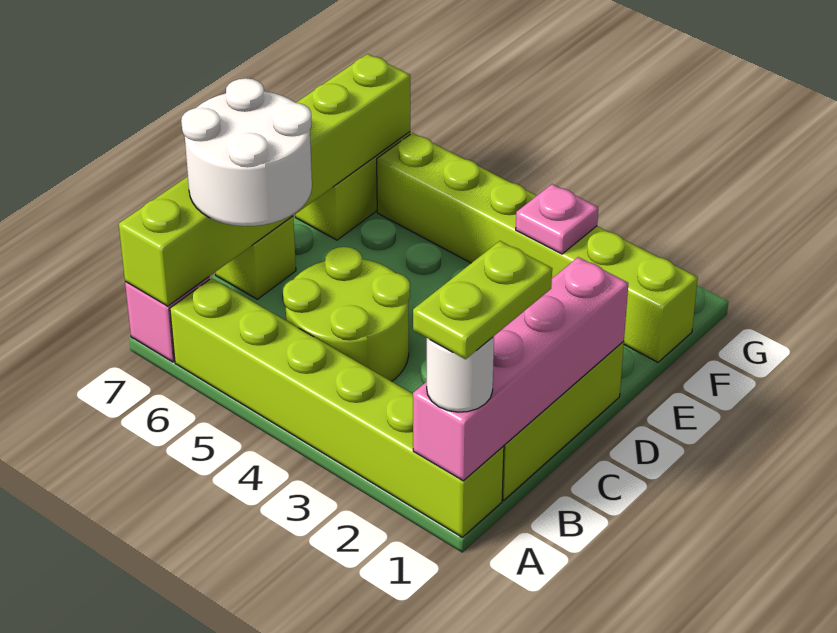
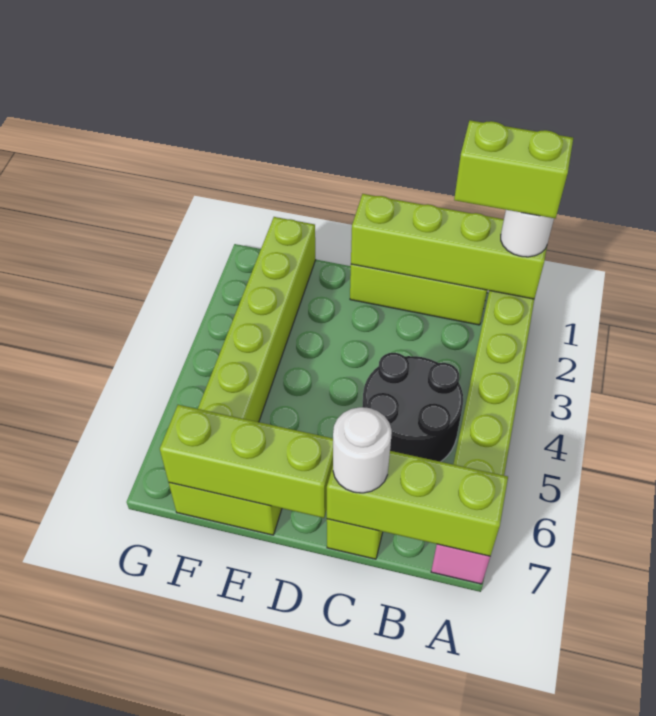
pink 1x4 brick [413,257,628,481] -> lime 1x4 brick [351,194,547,299]
lime 1x2 plate [413,241,552,359] -> lime 1x2 brick [454,120,573,218]
lime 2x2 round brick [283,247,410,381] -> black 2x2 round brick [362,353,463,462]
white 2x2 round brick [181,78,312,226] -> white 1x1 round brick [333,407,392,493]
pink 1x1 plate [516,184,598,254] -> none

